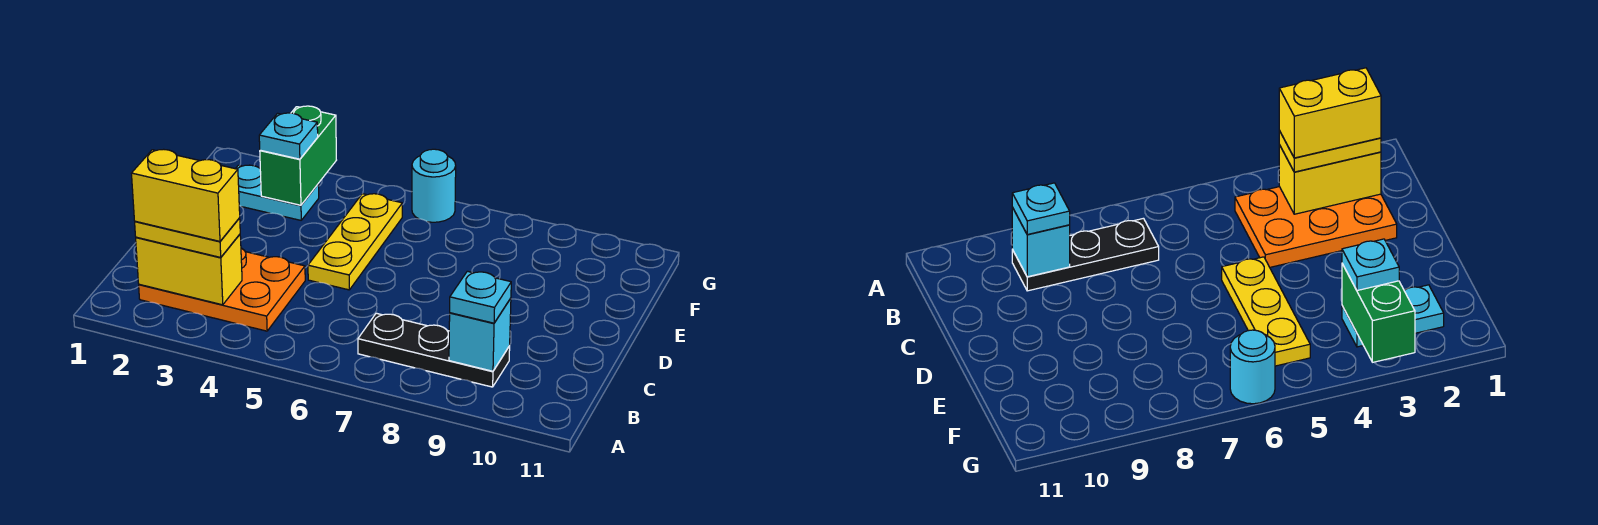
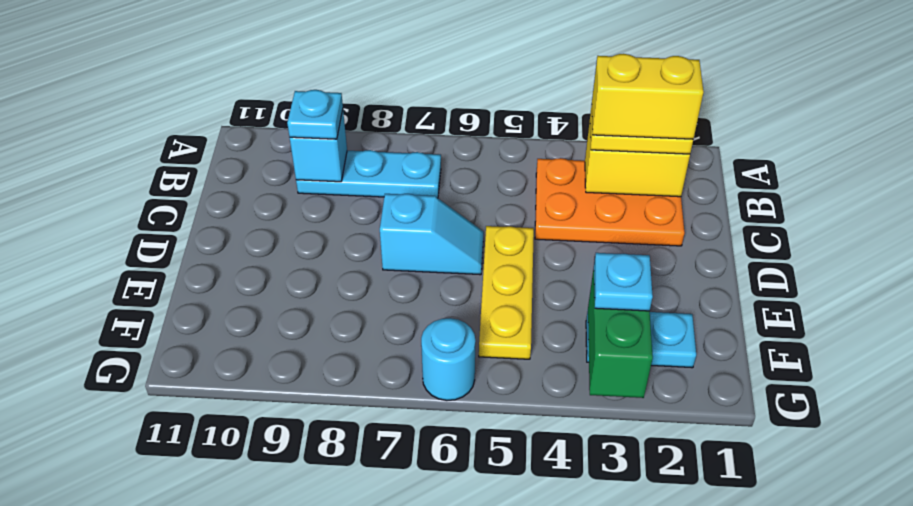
black 1x3 plate [358,313,510,387] -> cyan 1x3 plate [296,150,441,198]
none -> cyan 1x2 slope [380,194,484,275]

